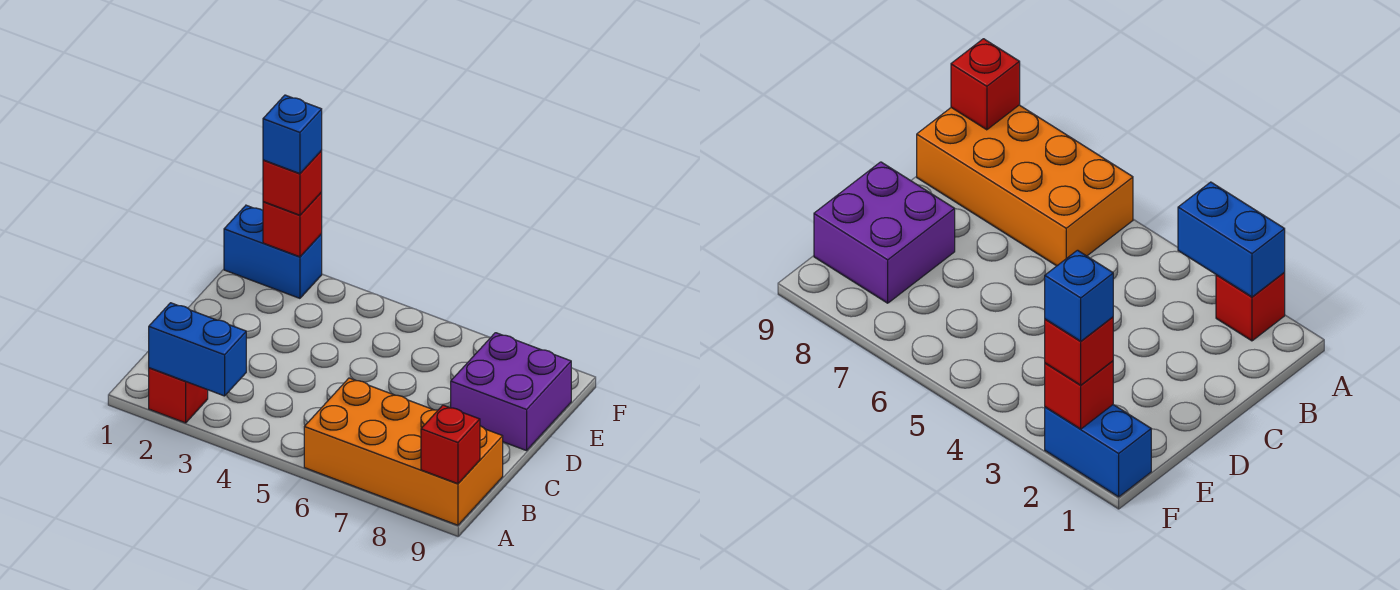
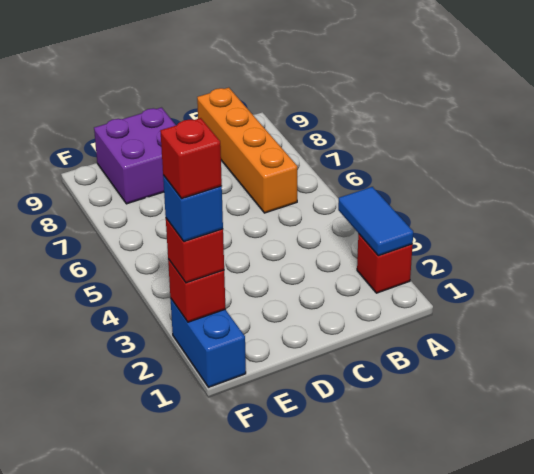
blue 1x2 brick [149,303,246,396] -> blue 1x2 tile [338,187,413,256]
orange 2x4 brick [304,378,503,525] -> orange 1x4 brick [197,88,297,213]
red 1x1 brick [421,405,480,484] -> red 1x1 brick moved to [160,118,222,199]

